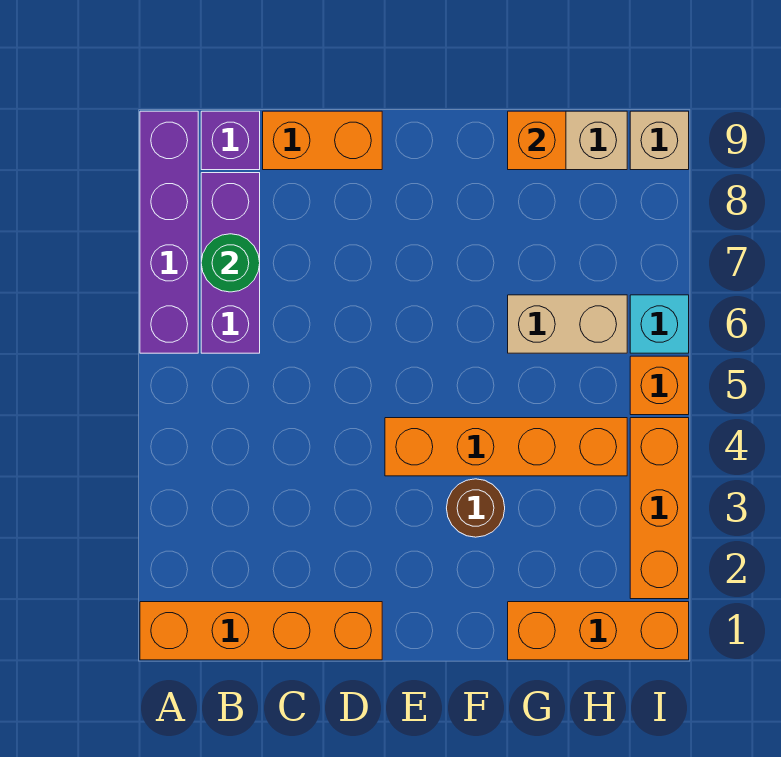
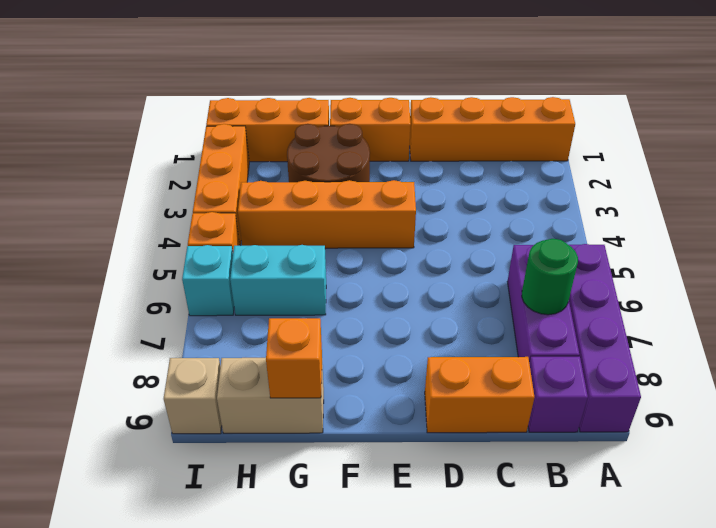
none -> orange 1x2 brick [330,98,411,161]
brown 1x1 round brick [447,479,505,537] -> brown 2x2 round brick [287,124,370,182]
tan 1x2 brick [508,295,627,353] -> cyan 1x2 brick [230,245,326,315]

